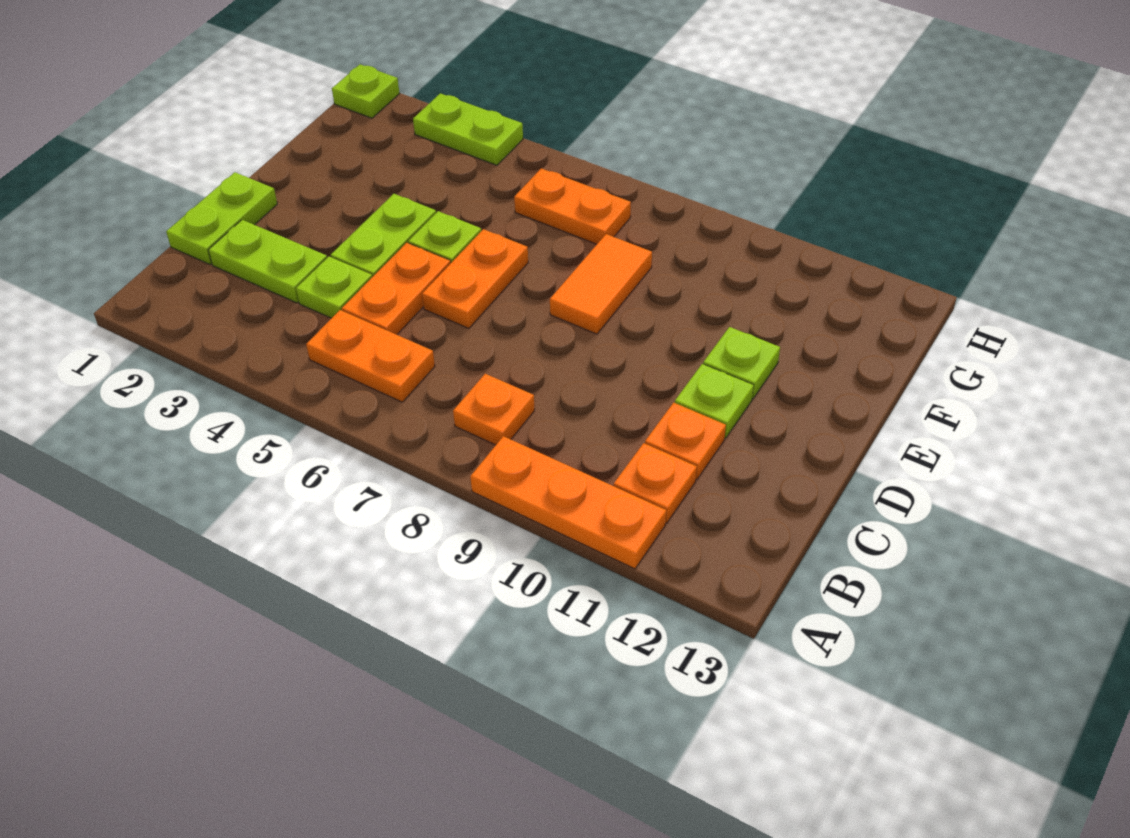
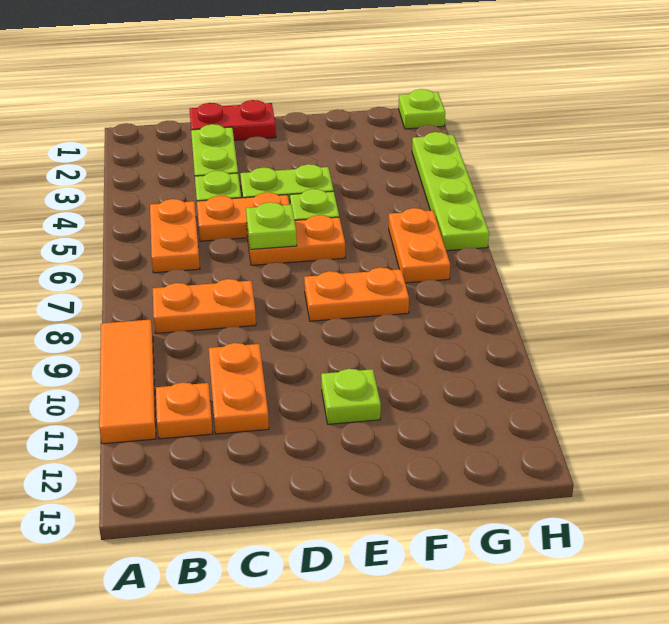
orange 1x3 plate [470,436,666,569] -> orange 1x3 tile [99,319,156,444]
orange 1x1 plate [453,374,535,445] -> orange 1x2 plate [153,279,256,333]
lime 1x2 plate [166,172,277,264] -> red 1x2 plate [189,100,276,140]
orange 1x1 plate [645,403,726,480] -> orange 1x2 plate [209,343,269,434]
lime 1x1 plate [675,364,754,438] -> lime 1x1 plate moved to [246,202,297,249]
orange 1x2 tile [550,234,652,334] -> orange 1x2 plate [304,268,409,321]
lime 1x2 plate [413,93,523,165] -> lime 1x4 plate [412,132,489,251]

